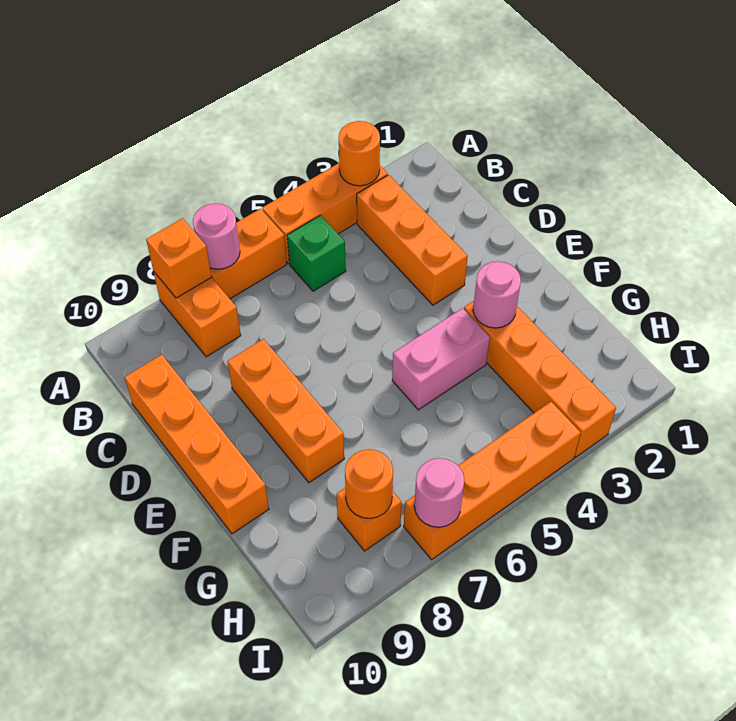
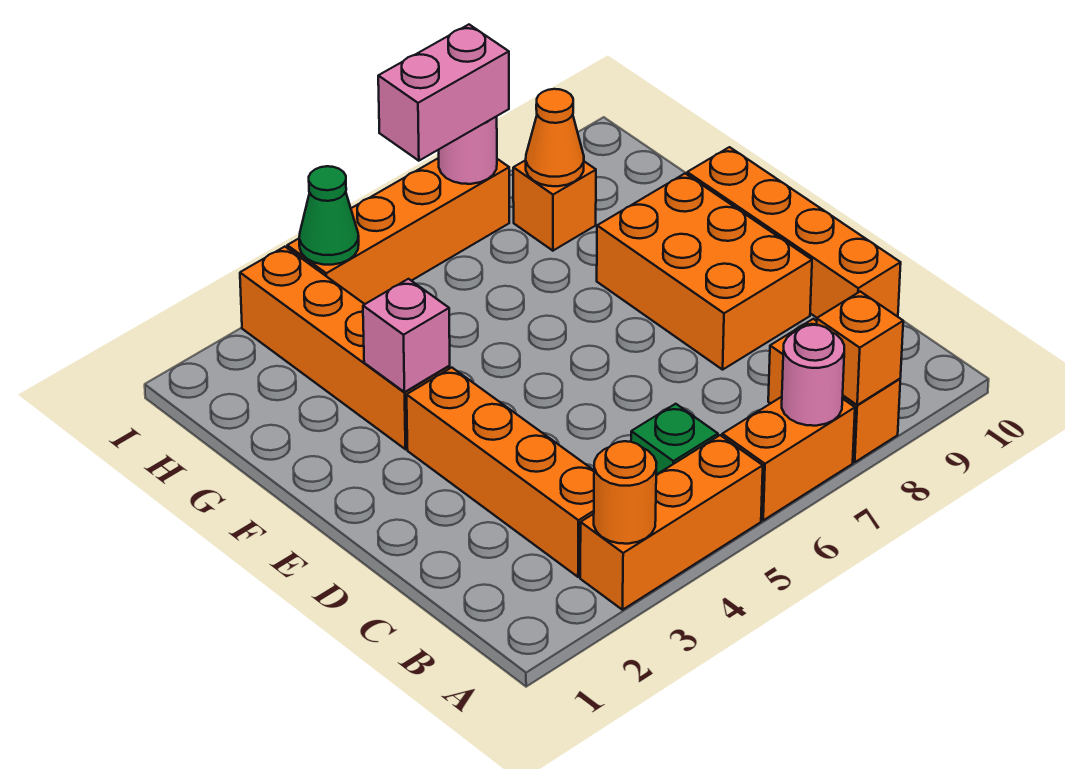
orange 1x3 brick [357,175,468,305] -> orange 1x4 brick [407,368,594,577]
orange 1x3 brick [228,339,344,482] -> orange 2x3 brick [597,174,812,370]
pink 1x1 round brick [473,261,521,328] -> pink 1x1 brick [363,279,450,392]
pink 1x2 brick [392,308,490,410] -> pink 1x2 brick moved to [378,25,509,161]
orange 1x1 round brick [345,449,393,518] -> orange 1x1 cone [526,89,584,186]
none -> green 1x1 cone [299,166,359,265]

